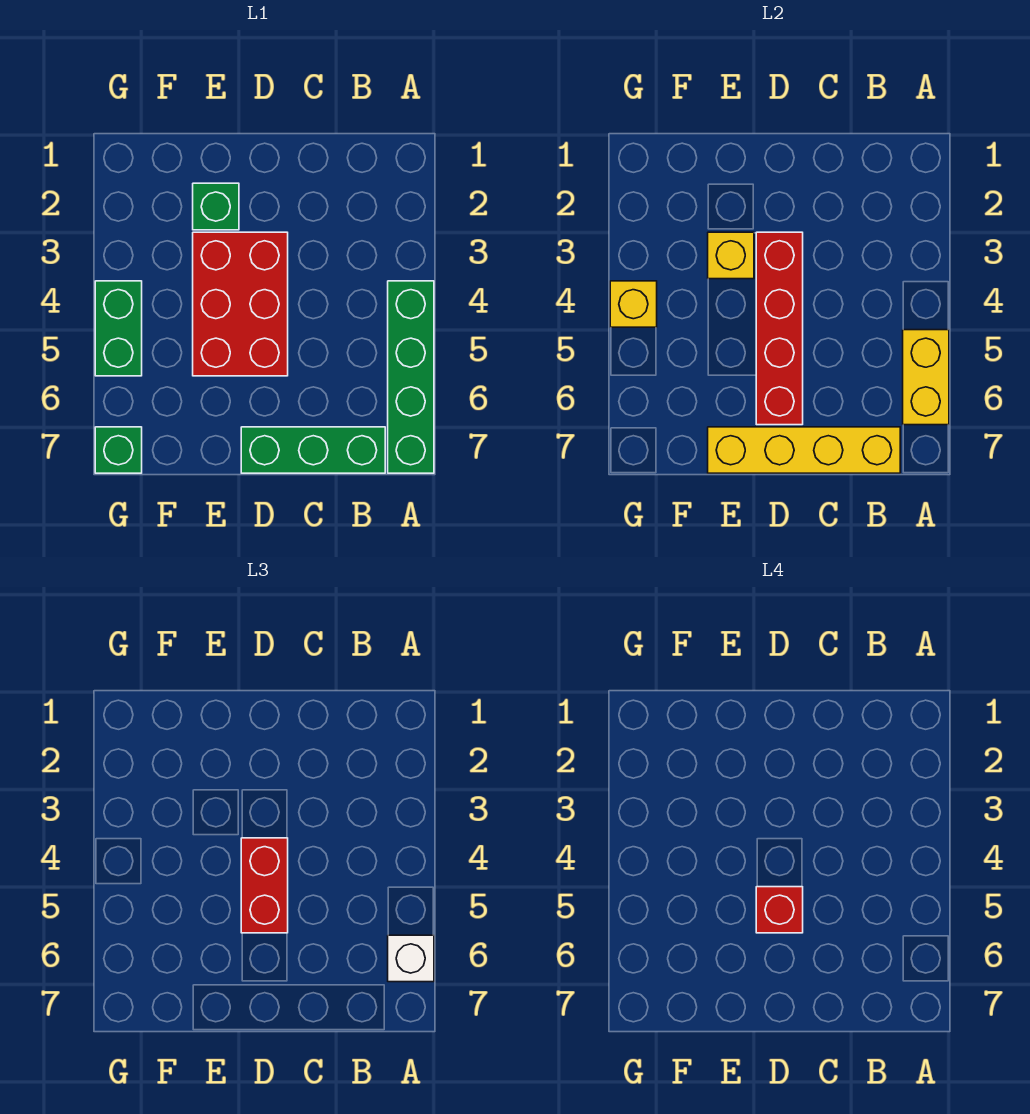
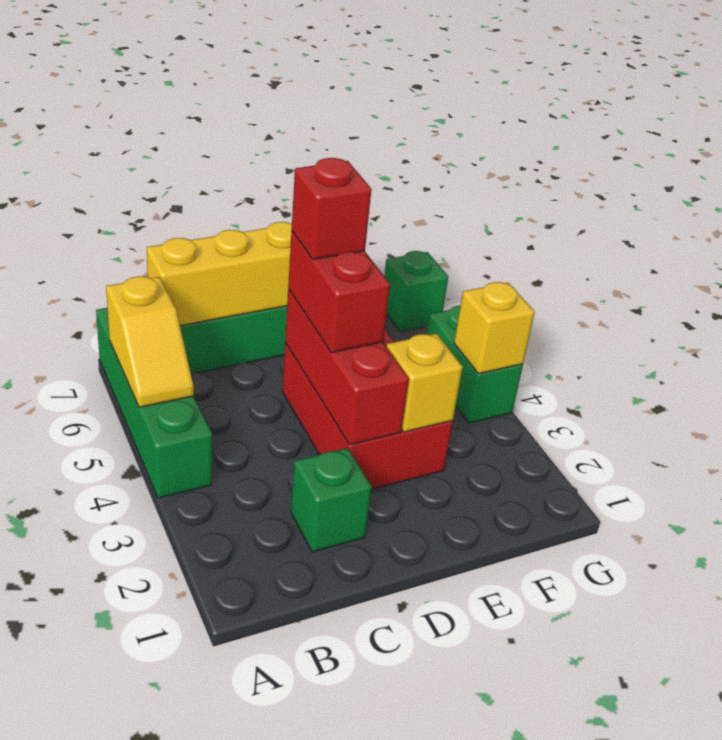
yellow 1x2 brick [903,330,949,425] -> yellow 1x2 slope [106,276,194,407]
white 1x1 brick [388,935,434,982] -> none
red 1x4 brick [756,232,803,425] -> red 1x3 brick [285,289,409,445]
green 1x1 brick [193,183,239,230] -> green 1x1 brick moved to [291,448,372,552]

